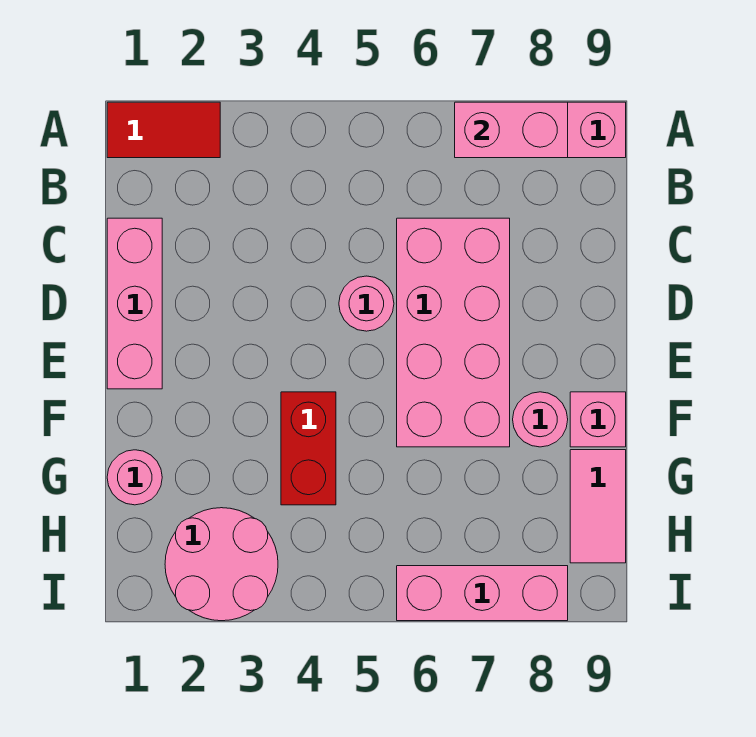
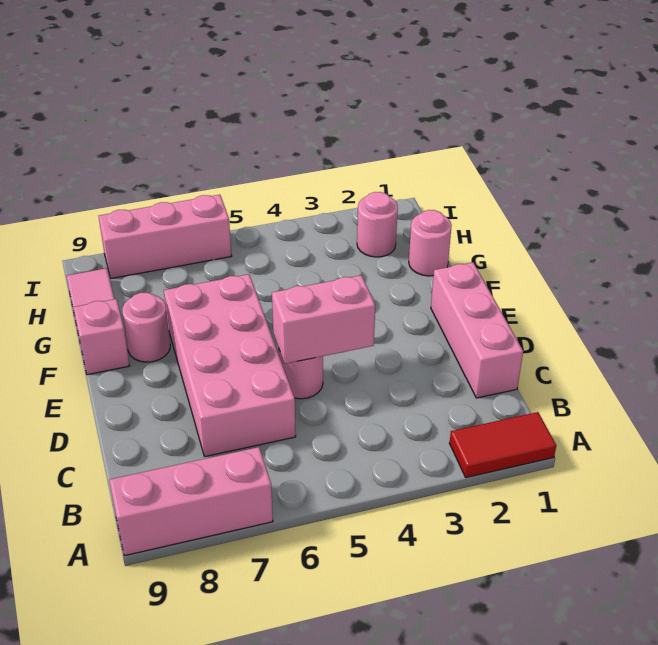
pink 1x2 brick [455,102,568,158] -> pink 1x2 brick moved to [272,275,375,364]
red 1x2 brick [281,392,336,505] -> none
pink 2x2 round brick [165,508,278,621] -> pink 1x1 round brick [357,192,398,257]

